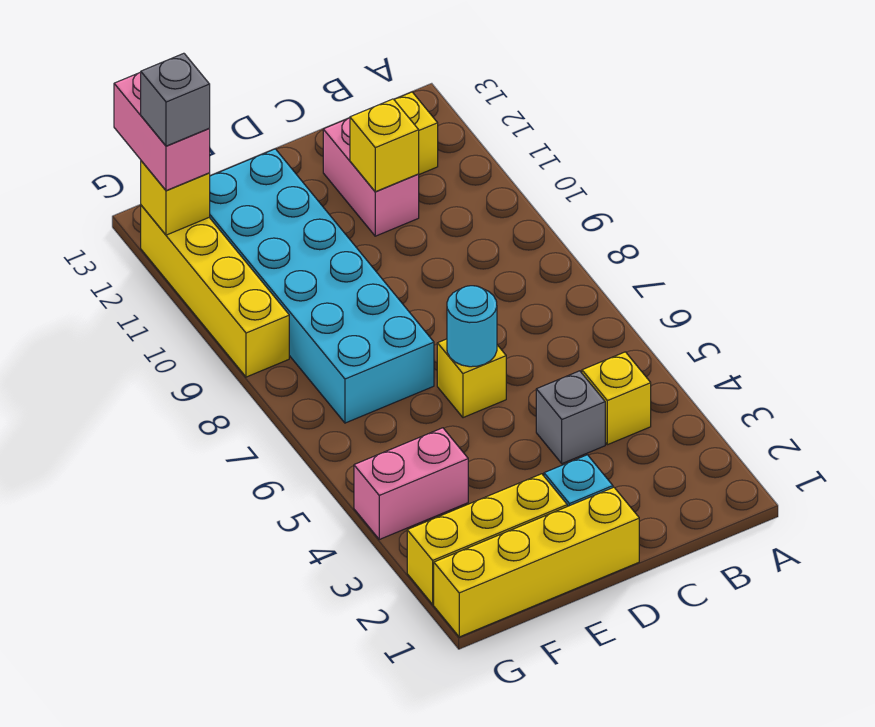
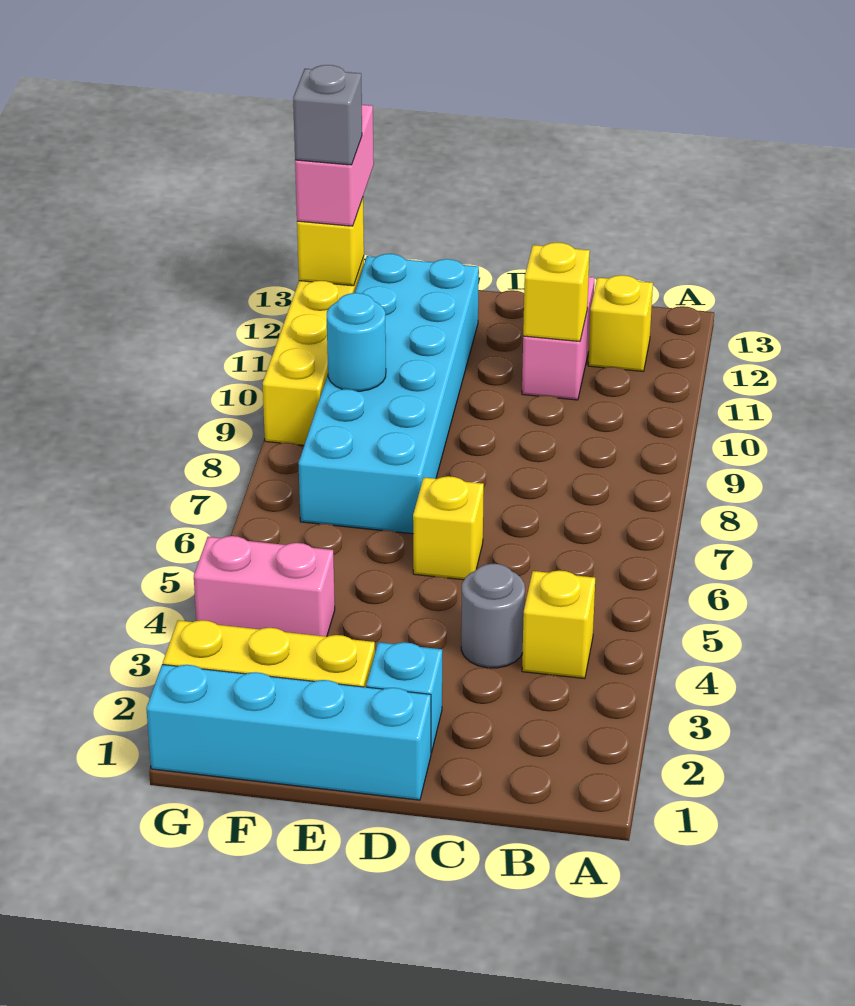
grey 1x1 brick [536,371,605,464] -> grey 1x1 round brick [461,564,525,668]
yellow 1x4 brick [434,487,639,637] -> cyan 1x4 brick [146,664,431,800]
cyan 1x1 round brick [447,286,497,367] -> cyan 1x1 round brick moved to [327,293,386,391]

